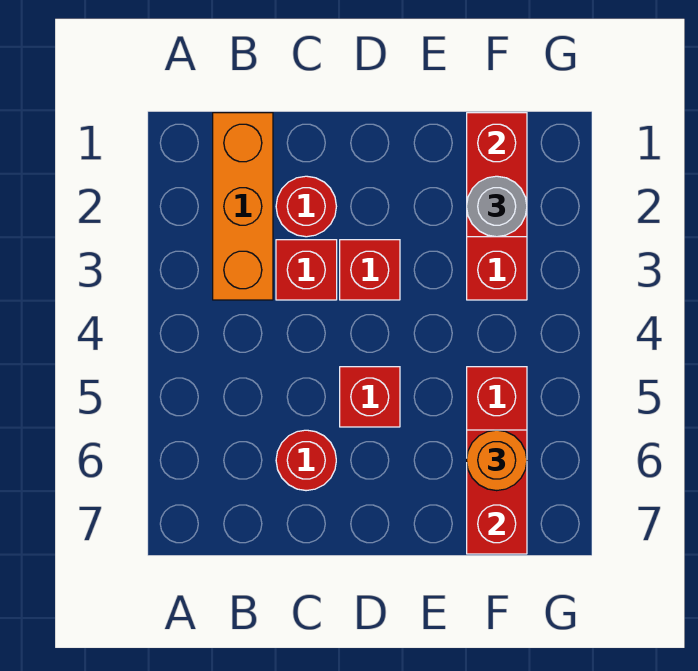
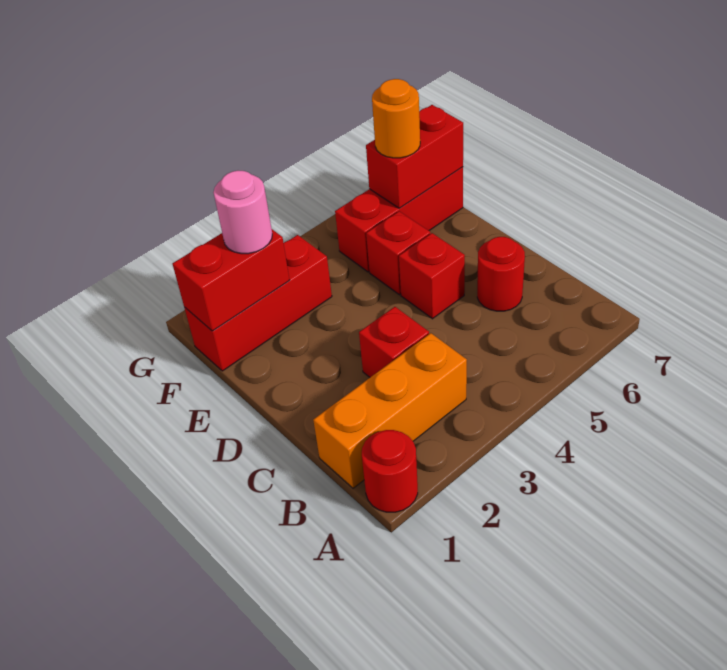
red 1x1 round brick [276,176,336,237] -> red 1x1 round brick moved to [362,430,418,512]
red 1x1 brick [340,240,400,300] -> red 1x1 brick moved to [366,211,430,295]
grey 1x1 round brick [467,176,527,237] -> pink 1x1 round brick [213,171,272,254]

